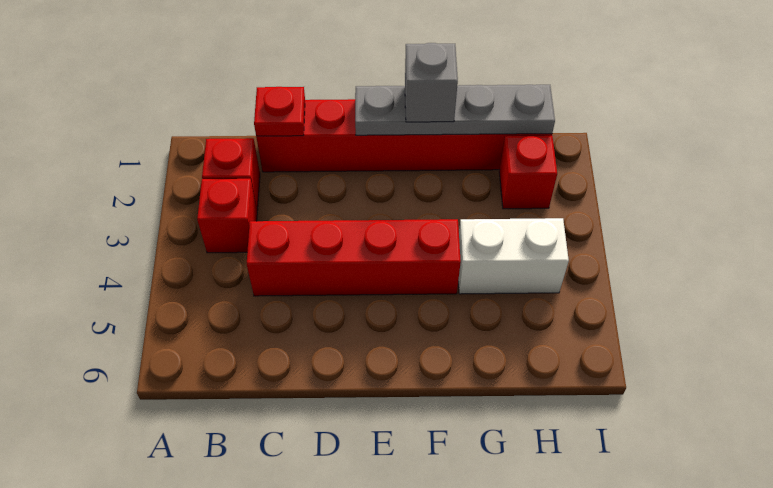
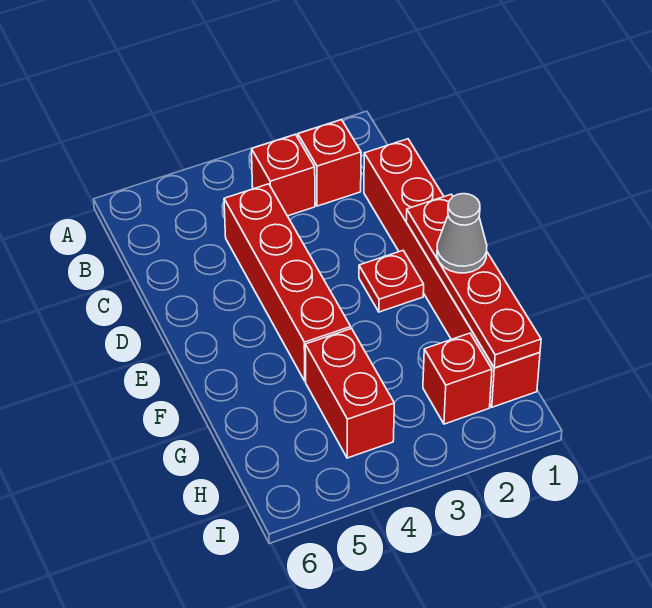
red 1x1 plate [254,87,305,136] -> red 1x1 plate moved to [359,251,424,312]
grey 1x4 plate [355,85,555,135] -> red 1x4 plate [406,194,541,368]
grey 1x1 brick [405,43,458,122] -> grey 1x1 cone [437,194,487,273]
white 1x2 brick [458,218,569,294] -> red 1x2 brick [305,329,394,458]

